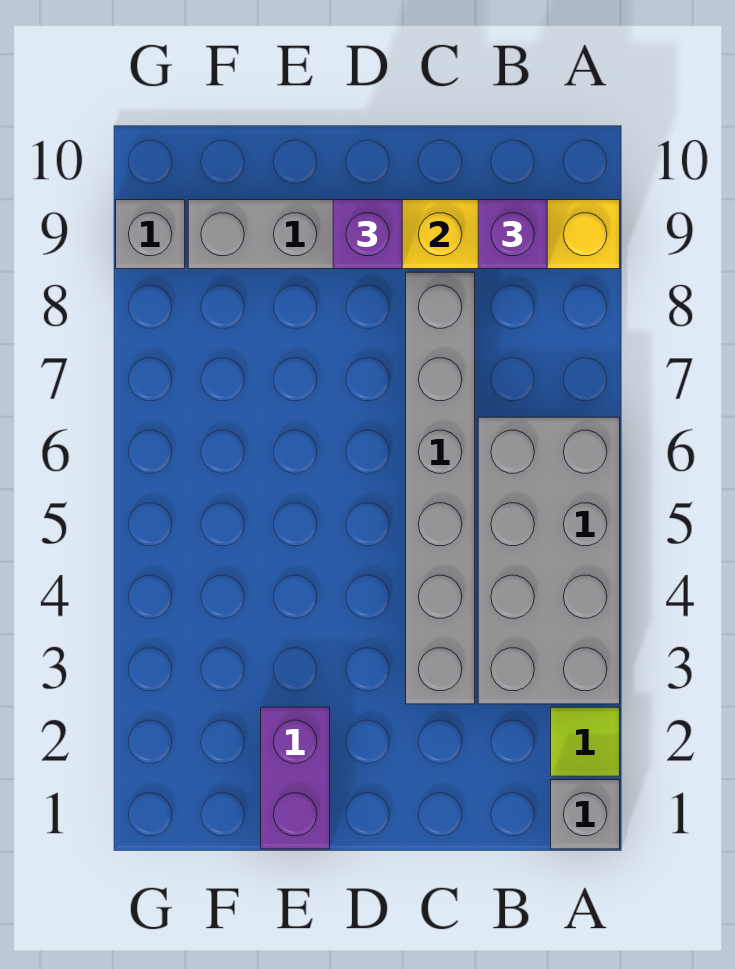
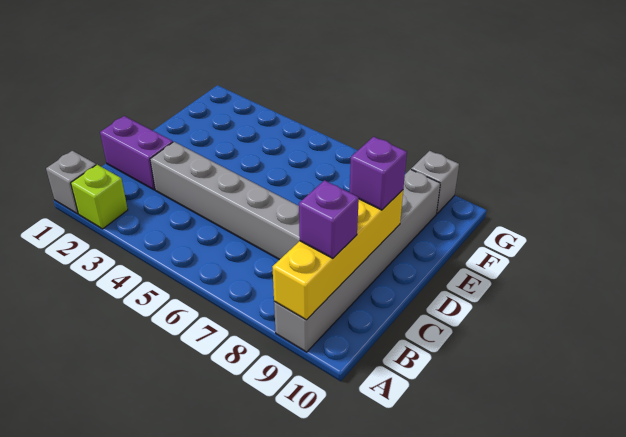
lime 1x1 tile [551,707,620,776] -> lime 1x1 brick [71,165,128,229]
grey 2x4 brick [478,417,620,704] -> none
purple 1x2 brick [261,707,330,849] -> purple 1x2 brick moved to [100,116,173,190]

